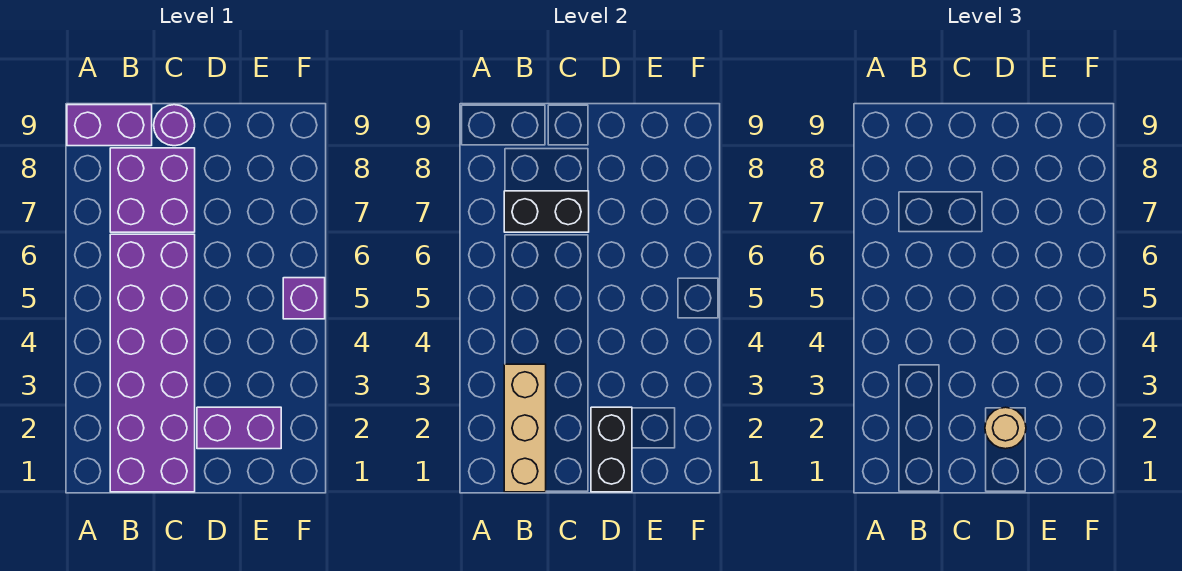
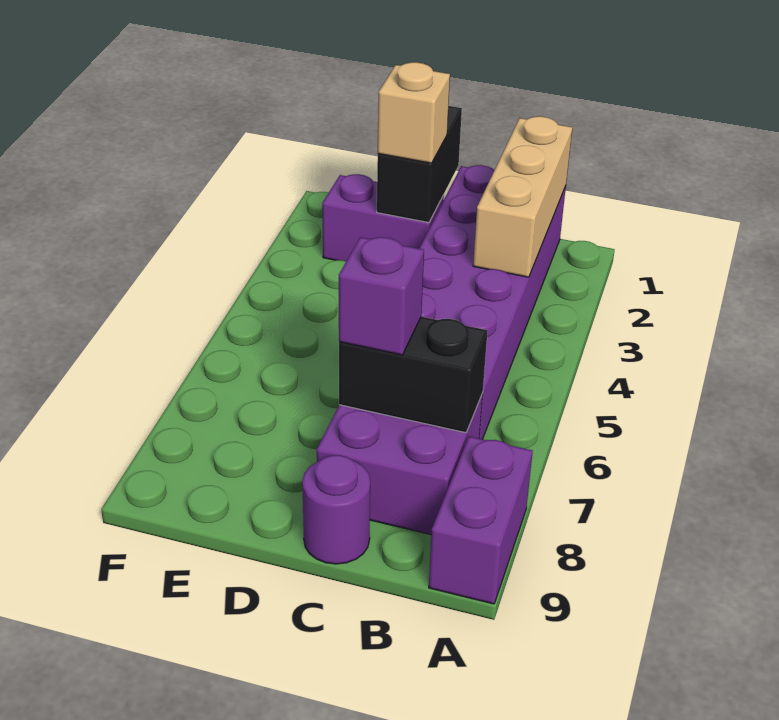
purple 1x2 brick [67,105,152,146] -> purple 1x2 brick turned to [429,436,533,604]
tan 1x1 round brick [985,407,1026,449] -> tan 1x1 brick [378,62,450,163]
purple 1x1 brick [283,278,325,319] -> purple 1x1 brick moved to [339,237,424,355]

